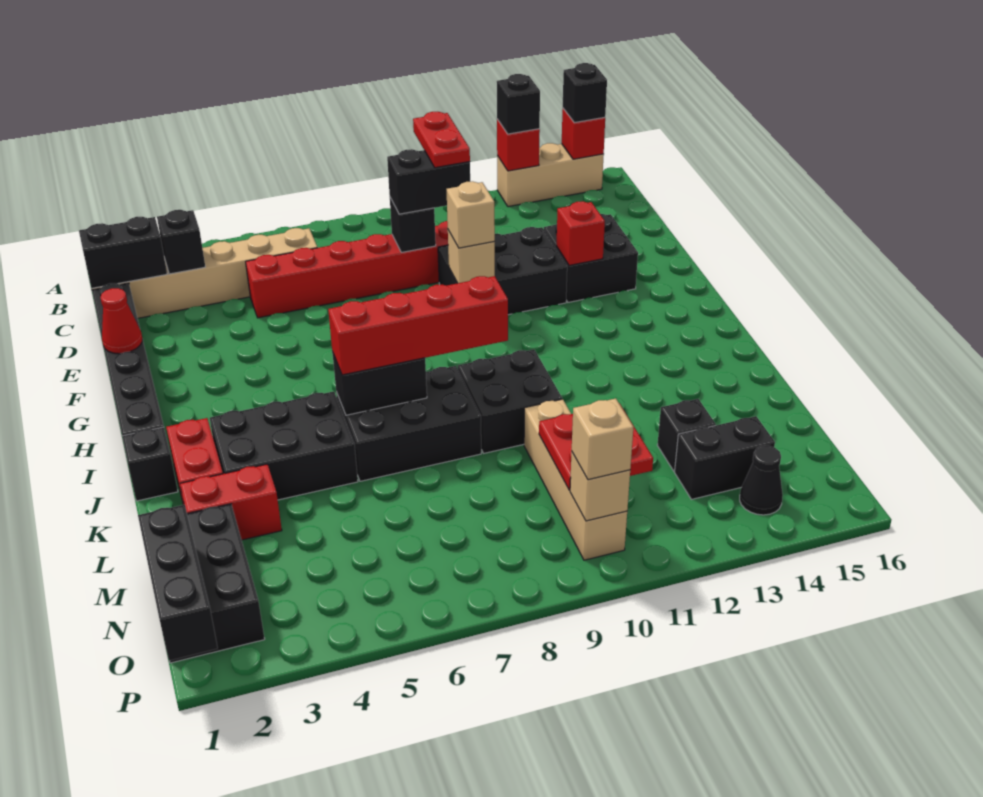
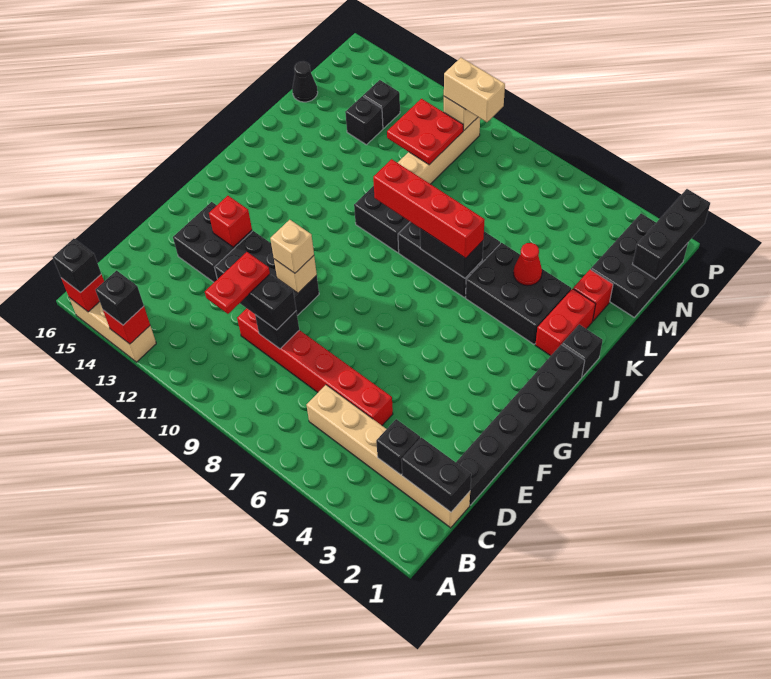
red 1x1 cone [100,288,142,354] -> red 1x1 cone moved to [514,243,542,286]
red 1x2 brick [180,464,282,540] -> red 1x1 brick [573,269,613,321]
black 1x2 brick [675,416,775,499] -> black 1x1 brick [363,80,400,128]
tan 1x1 brick [572,398,633,480] -> tan 1x2 brick [444,58,505,122]
black 1x1 cone [740,446,783,515] -> black 1x1 cone moved to [292,61,318,102]

